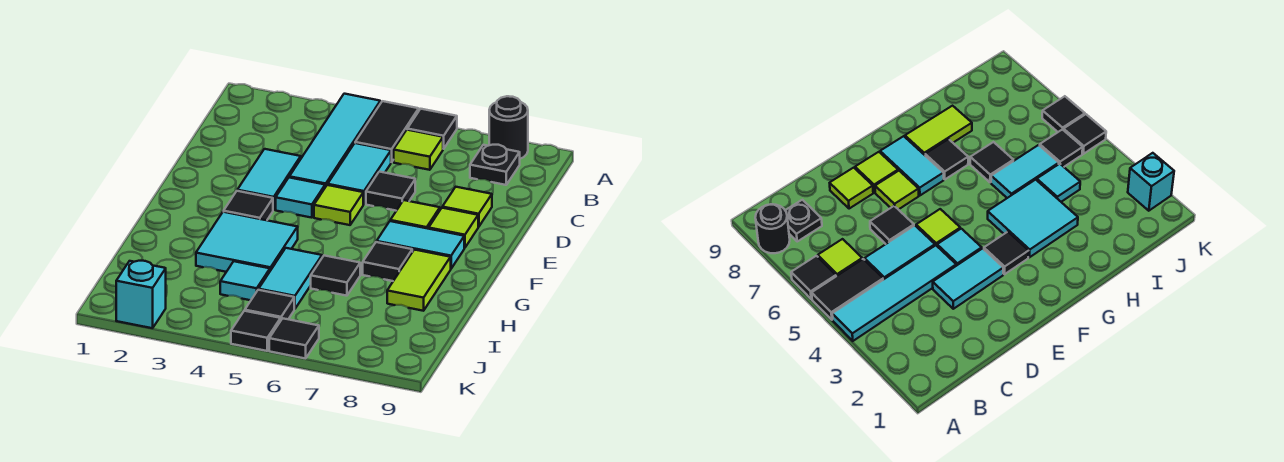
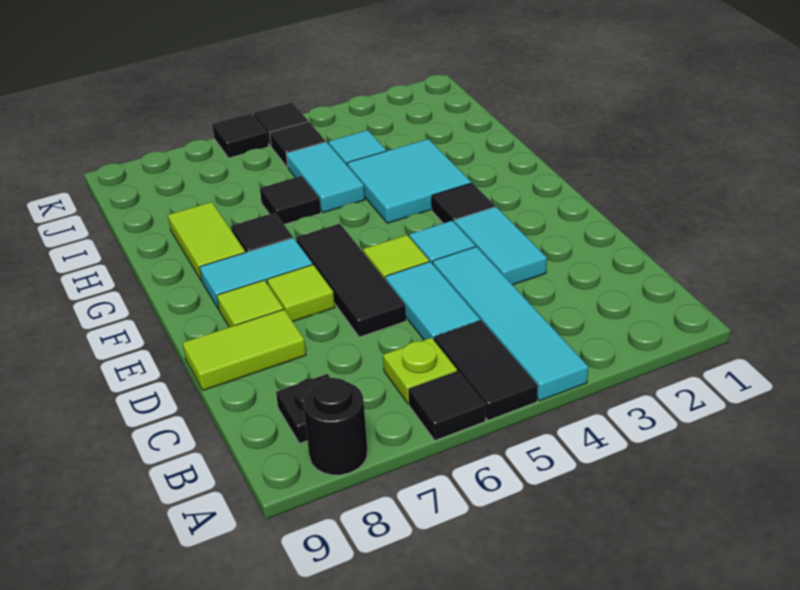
lime 1x1 tile [394,130,443,170] -> lime 1x1 plate [383,338,457,404]
black 1x1 tile [366,172,415,211] -> black 1x3 tile [296,224,406,337]
lime 1x1 tile [442,187,492,227] -> lime 1x2 tile [183,309,306,390]
cyan 1x1 brick [116,261,166,328] -> none

